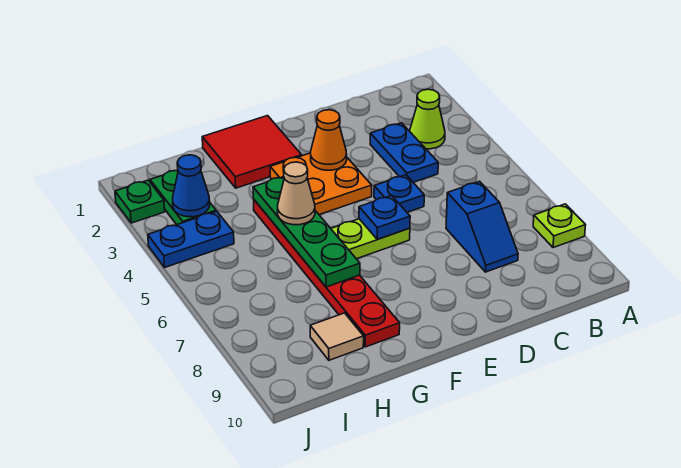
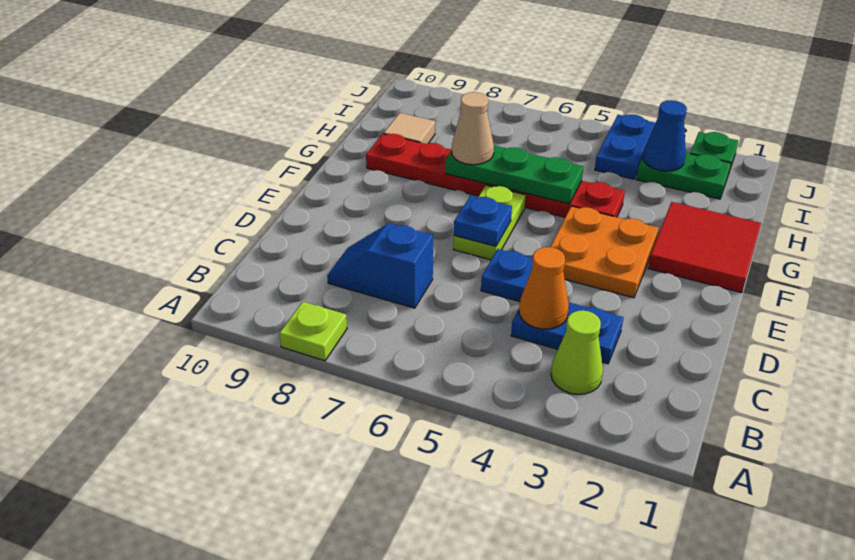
orange 1x1 cone [311,110,347,170] -> orange 1x1 cone moved to [519,247,569,329]
green 1x4 plate [253,177,360,287] -> green 1x3 plate [445,145,583,204]
tan 1x1 cone [278,162,315,225] -> tan 1x1 cone moved to [452,92,494,165]

